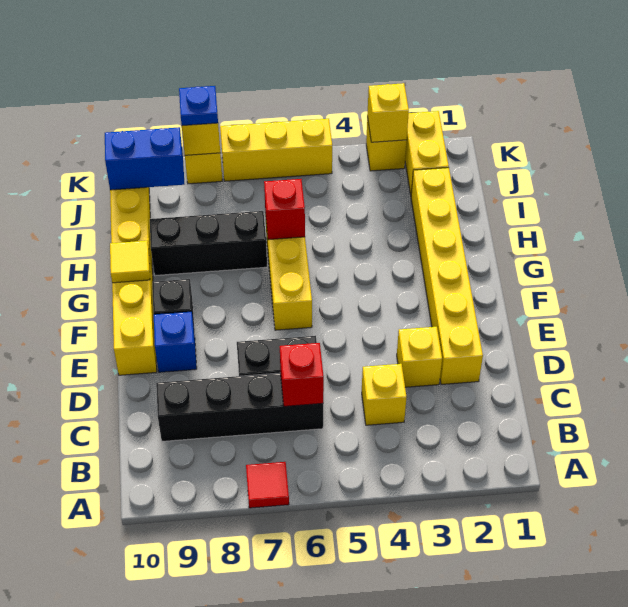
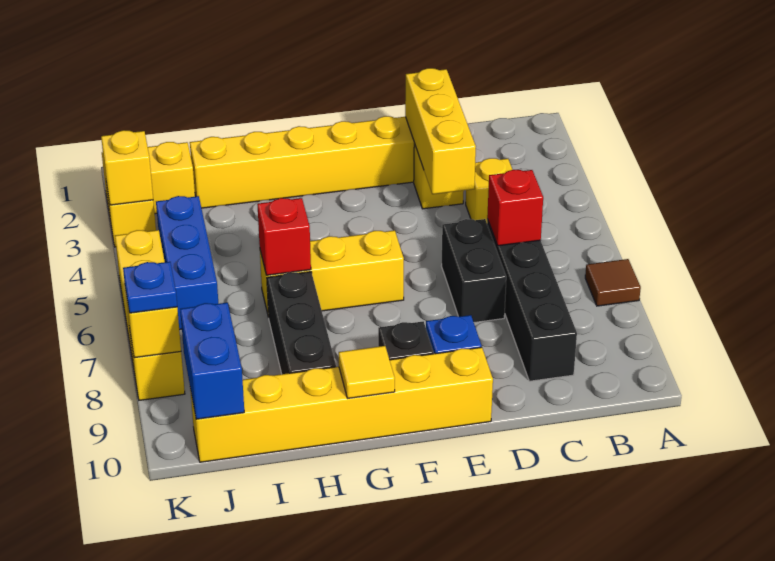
red 1x1 tile [246,462,289,508] -> brown 1x1 tile [585,259,641,306]
none -> yellow 1x3 brick [405,68,476,194]
none -> blue 1x3 brick [156,196,218,330]

